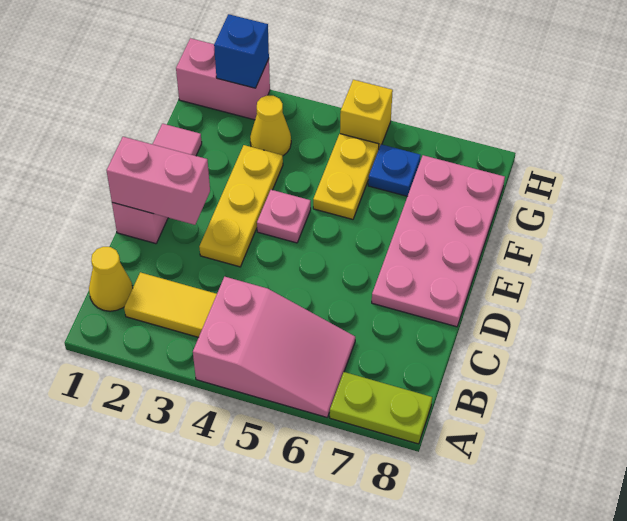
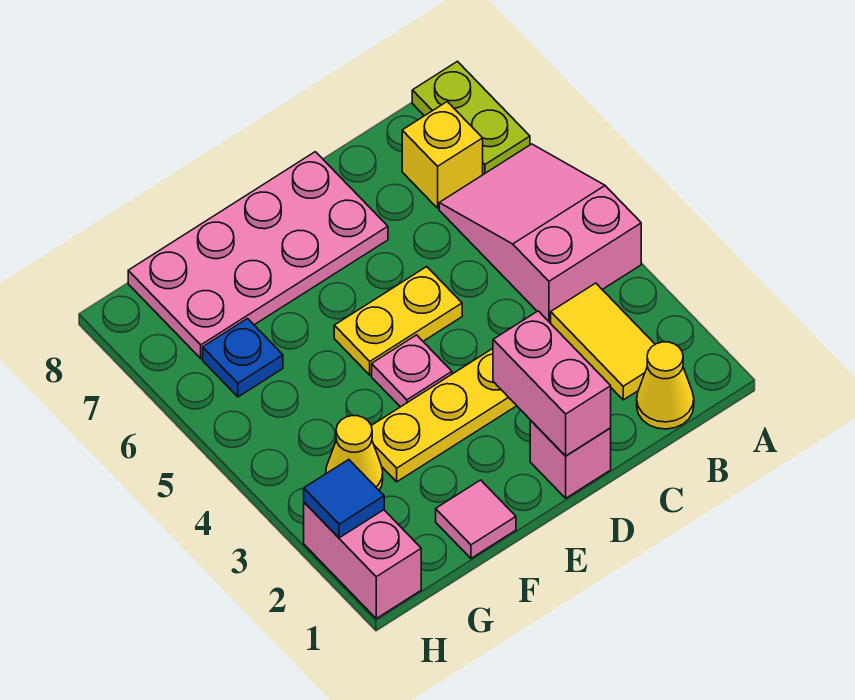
yellow 1x2 plate [313,134,379,219] -> yellow 1x2 plate moved to [334,267,462,375]
blue 1x1 brick [214,14,269,88] -> blue 1x1 tile [304,460,384,538]
yellow 1x1 brick [340,80,393,147] -> yellow 1x1 brick moved to [402,102,483,208]

